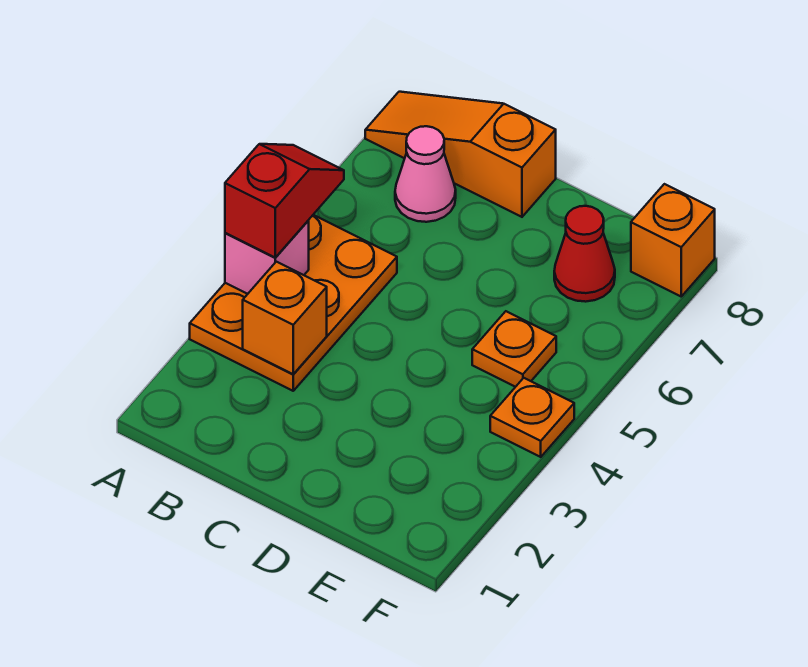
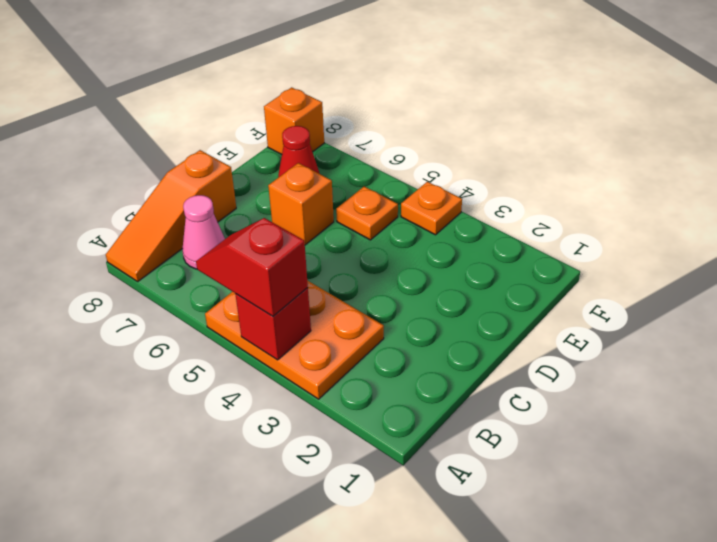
pink 1x1 brick [225,220,309,294] -> red 1x1 brick [235,288,311,360]
orange 1x1 brick [243,262,327,374] -> orange 1x1 brick moved to [268,163,334,245]

